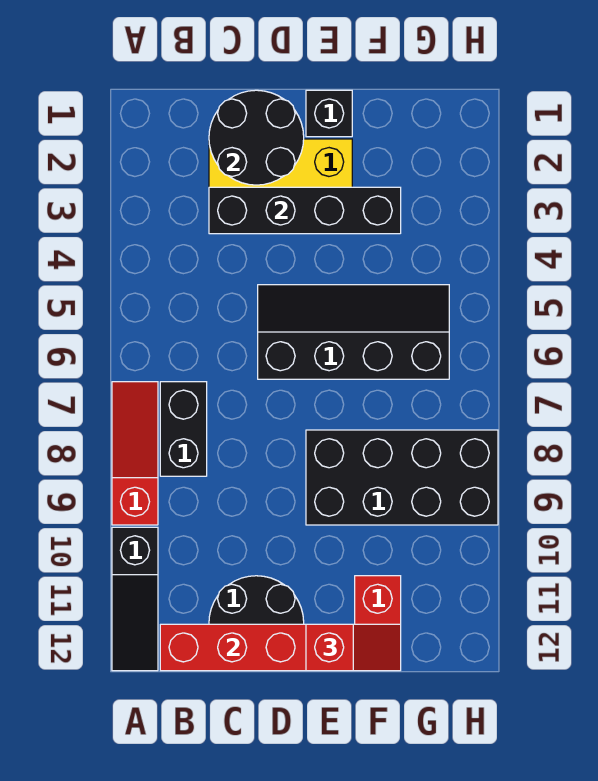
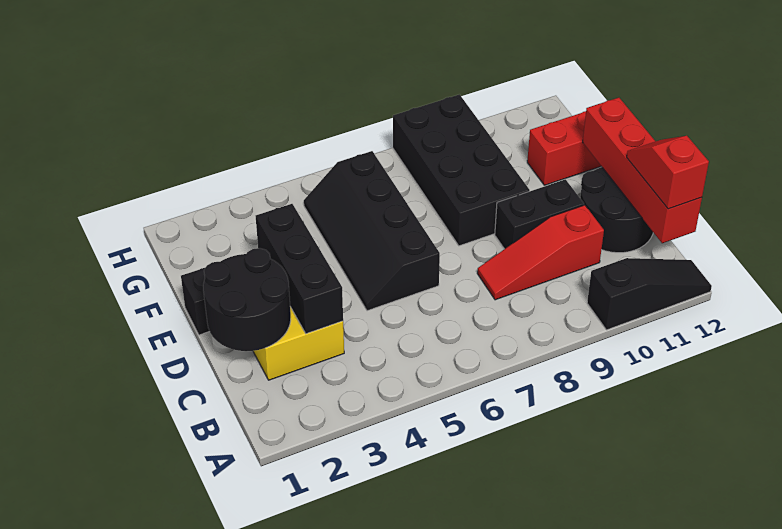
red 1x3 slope [112,382,158,525] -> red 1x3 slope moved to [477,205,604,300]
black 1x2 brick [160,382,207,476] -> black 1x2 brick moved to [495,179,584,249]
black 1x4 brick [209,187,401,234] -> black 1x3 brick [256,204,343,334]
red 1x2 slope [306,624,401,671] -> red 1x2 slope moved to [627,136,709,209]

